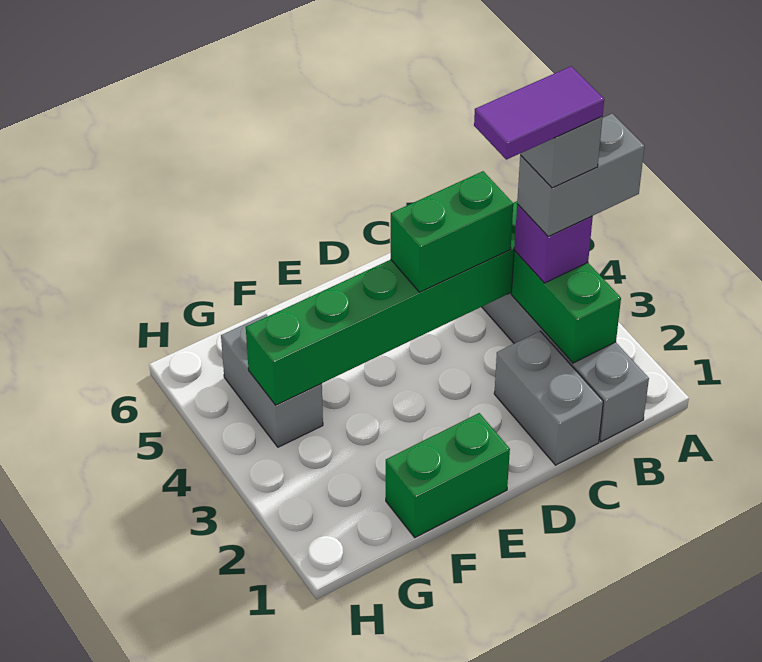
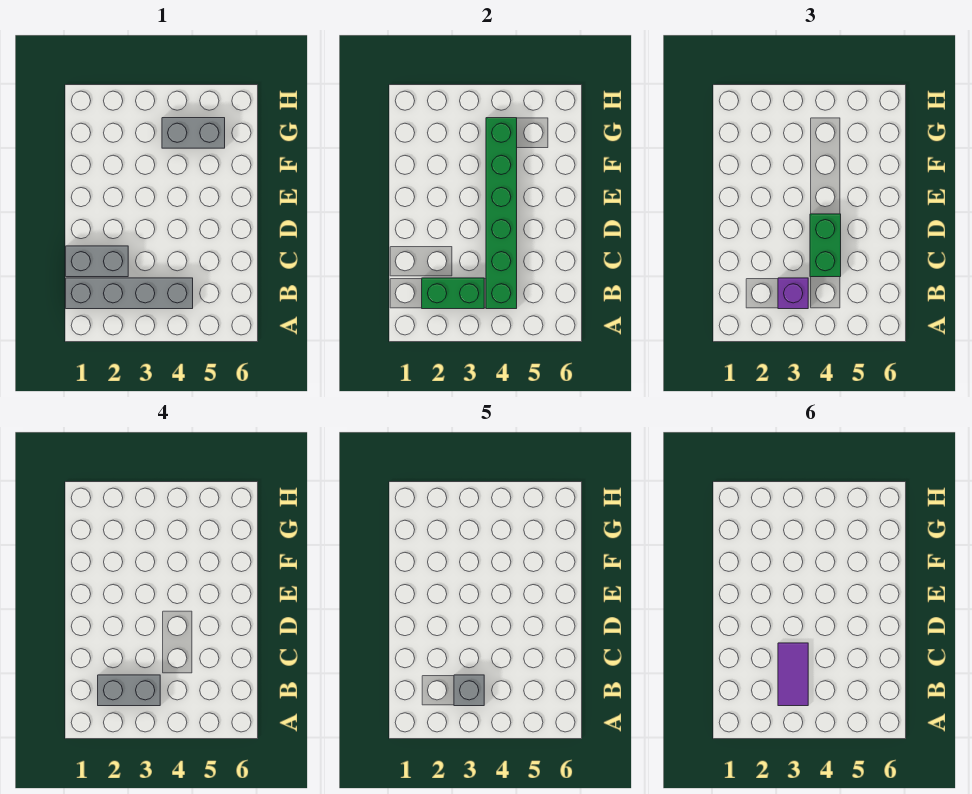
grey 1x2 brick [517,114,645,236] -> grey 1x2 brick turned to [98,675,160,706]
green 1x2 brick [386,413,510,537] -> none

